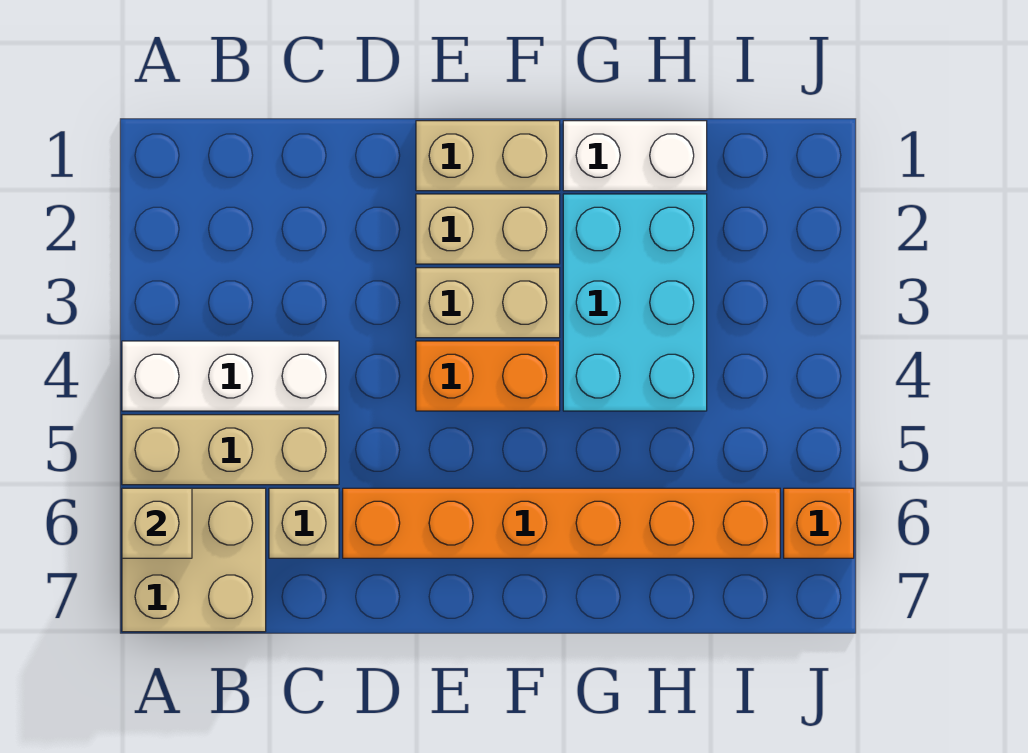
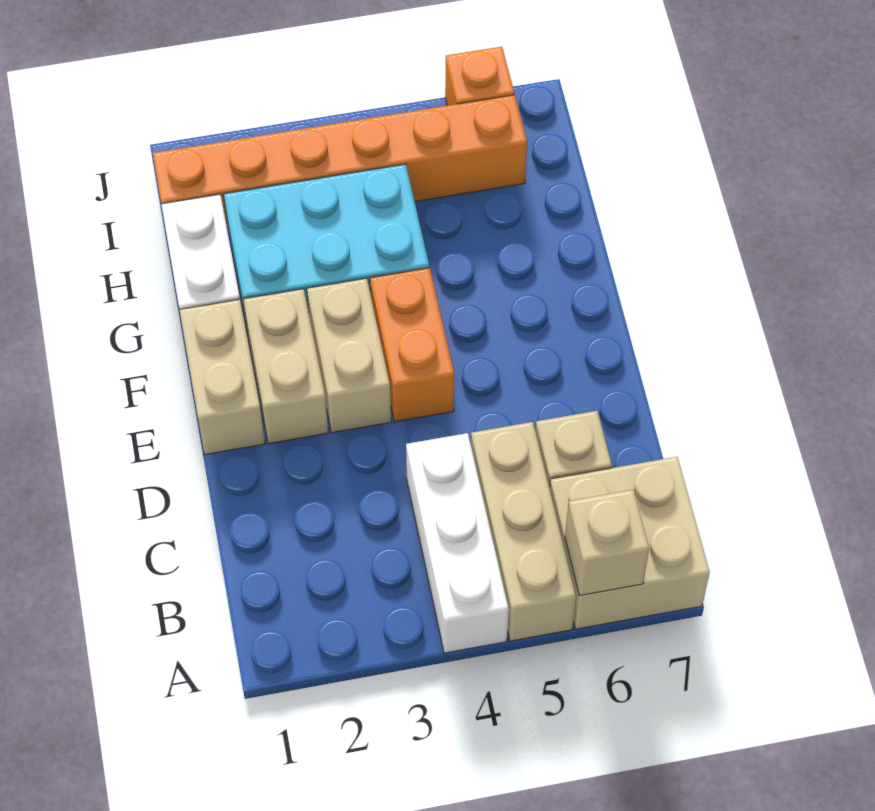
orange 1x6 brick [343,488,780,558] -> orange 1x6 brick turned to [153,95,527,232]

